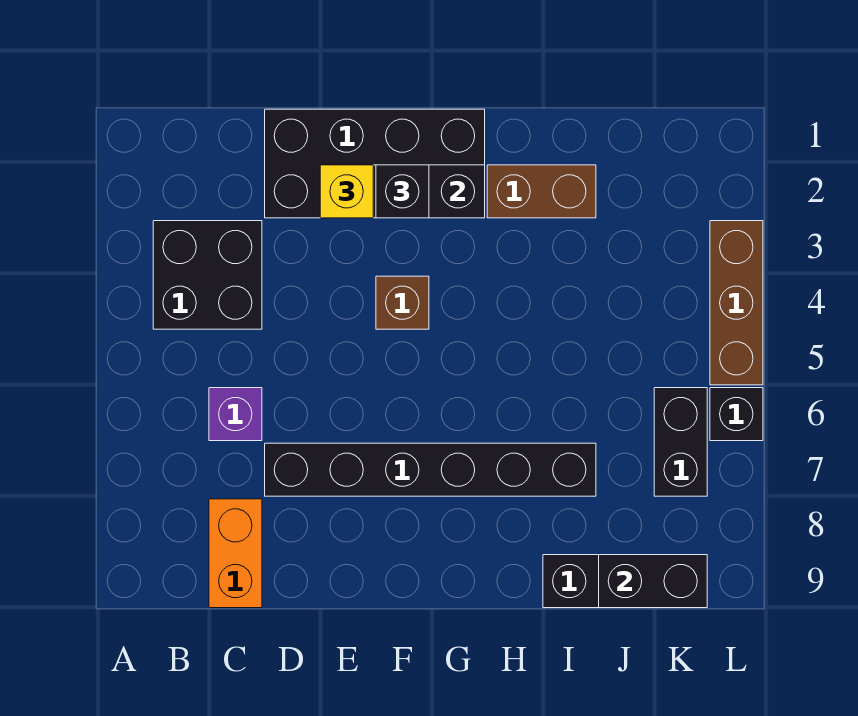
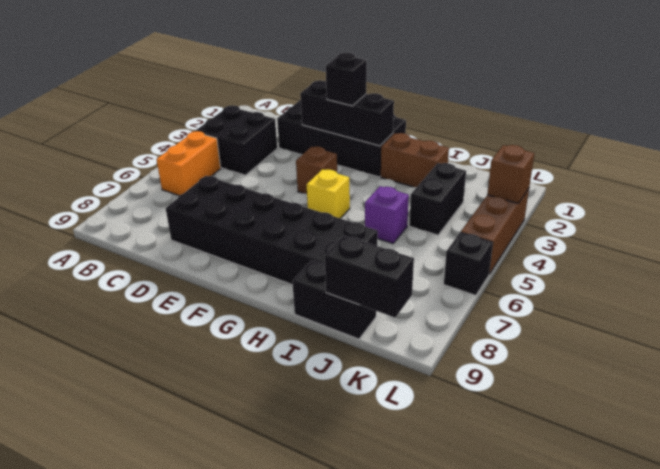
purple 1x1 brick [209,388,262,441] -> purple 1x1 brick moved to [365,186,409,243]
orange 1x2 brick [209,499,262,608] -> orange 1x2 brick moved to [157,131,221,195]
black 1x6 brick [265,443,596,496] -> black 2x6 brick [166,176,378,285]
yellow 1x1 brick [320,165,373,218] -> yellow 1x1 brick moved to [307,169,350,218]
black 1x2 brick [654,388,707,496] -> black 1x2 brick moved to [409,163,466,235]
none -> brown 1x1 brick [487,145,534,204]

